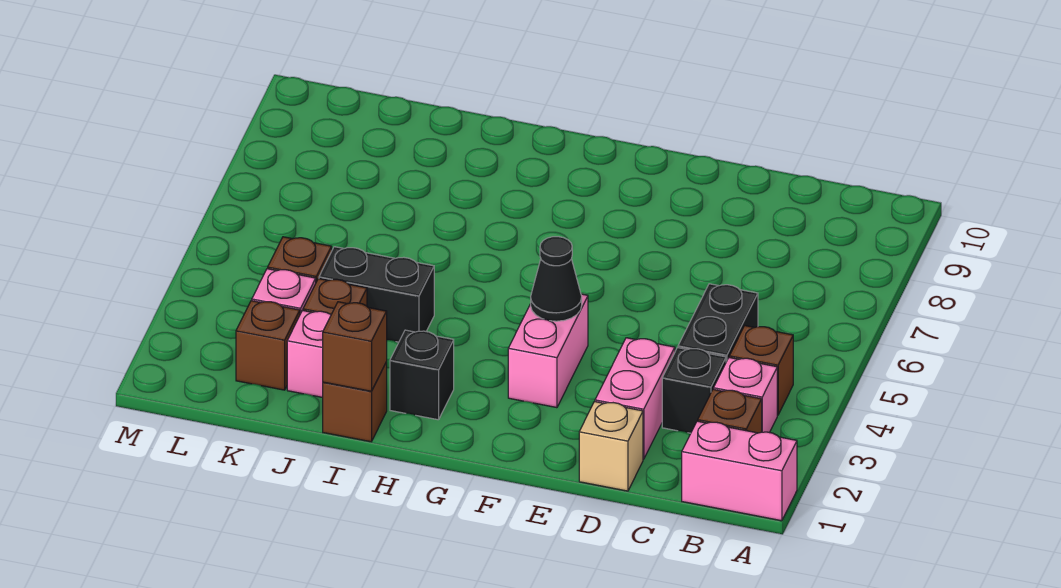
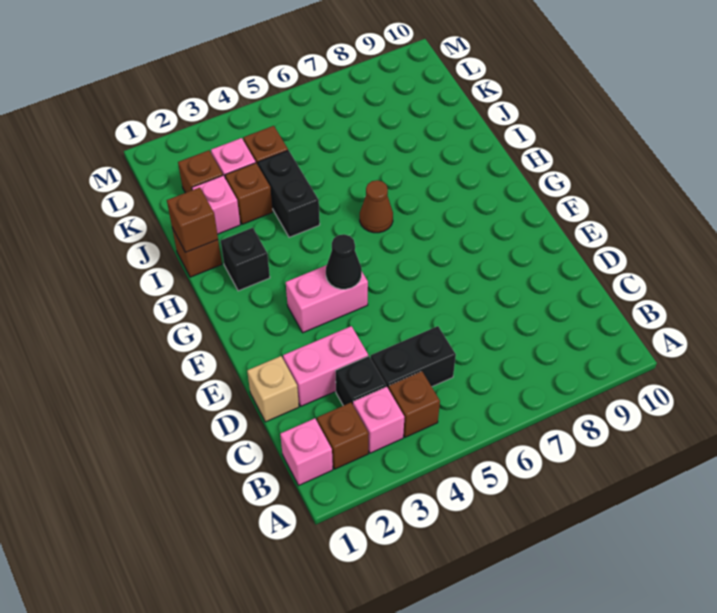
pink 1x2 brick [682,421,797,521] -> pink 1x1 brick [280,418,333,485]
none -> brown 1x1 cone [360,180,393,233]

